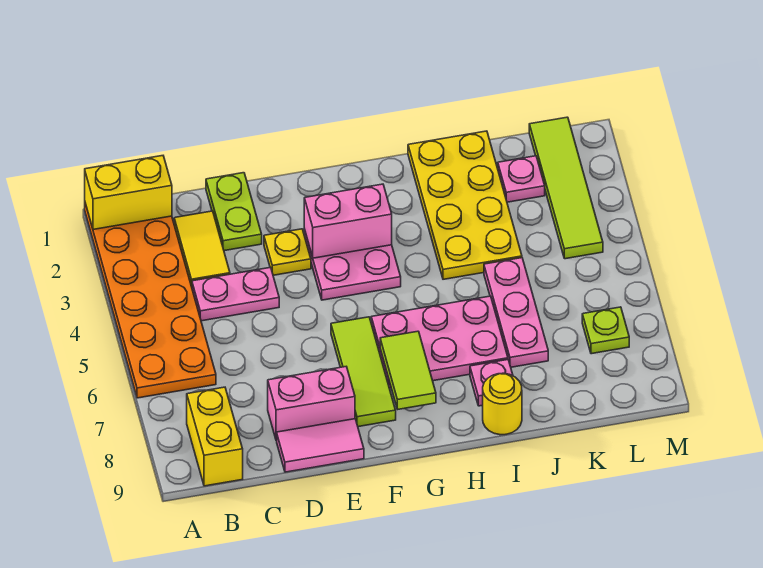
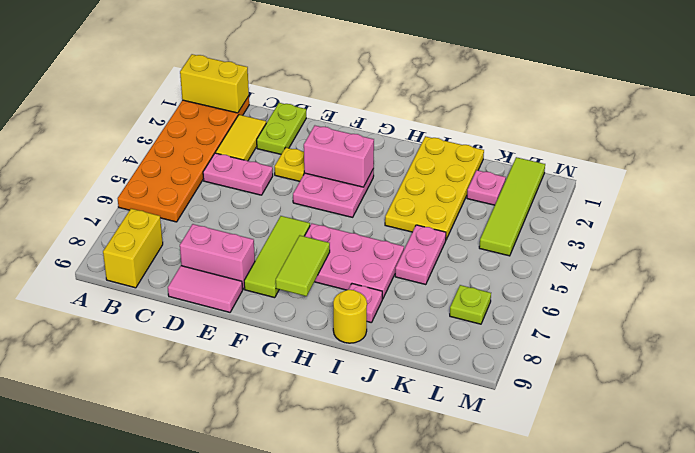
pink 1x3 plate [484,258,548,367] -> pink 1x2 plate [395,225,446,285]

